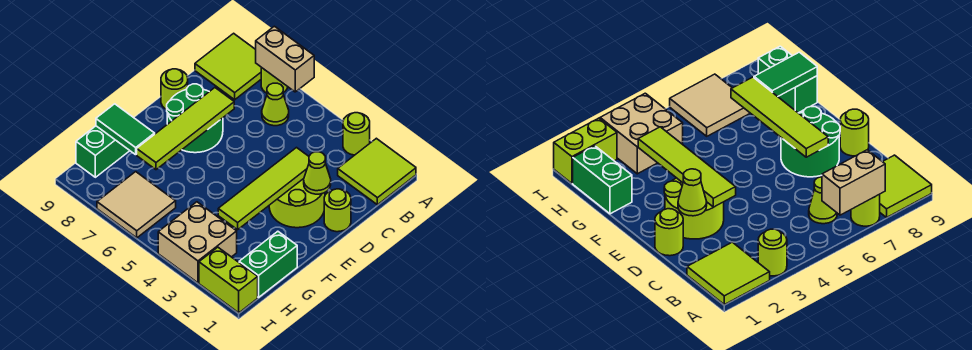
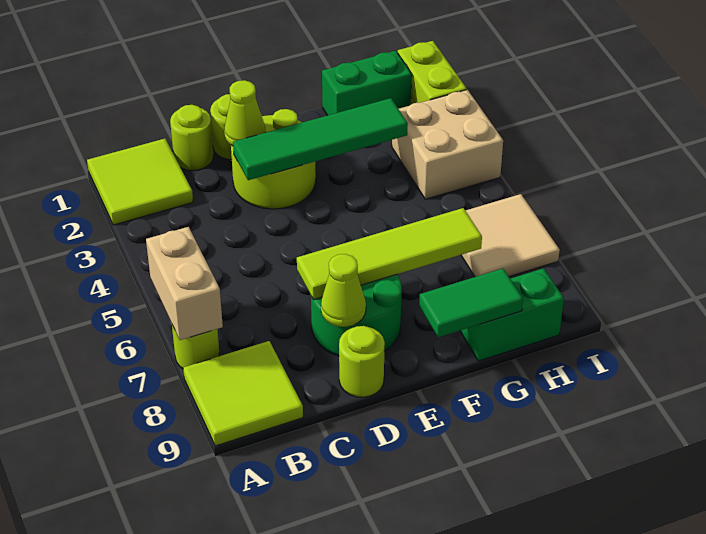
lime 1x1 round brick [343,113,370,155] -> lime 1x1 round brick moved to [170,105,214,171]
lime 1x1 cone [262,83,289,126] -> lime 1x1 cone moved to [321,254,366,327]
lime 1x4 tile [218,148,309,230] -> green 1x4 tile [233,98,408,180]
green 1x2 tile [96,104,155,155] -> green 1x2 tile turned to [419,268,523,337]

